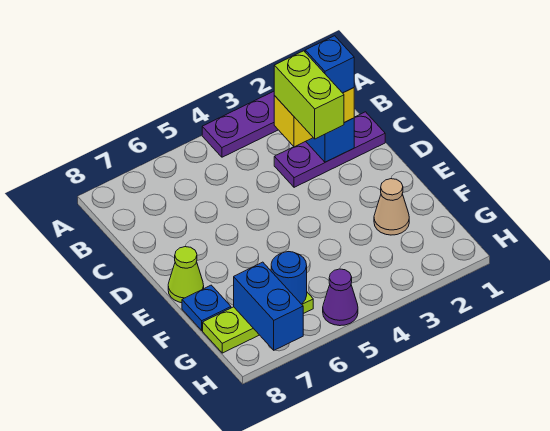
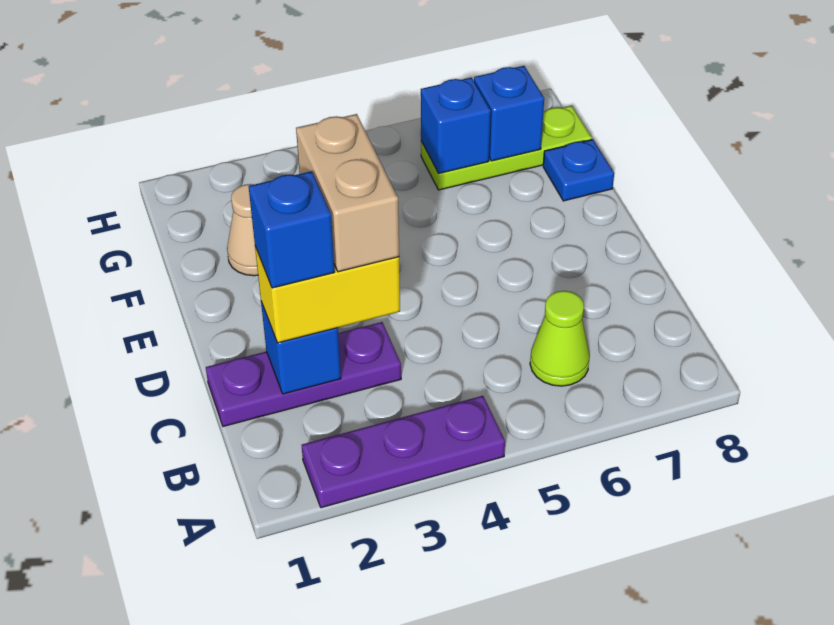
lime 1x2 brick [274,51,344,139] -> tan 1x2 brick [296,114,399,272]
lime 1x1 cone [168,247,204,303] -> lime 1x1 cone moved to [530,291,590,386]
blue 1x1 round brick [271,252,307,304] -> blue 1x1 brick [421,78,491,173]
blue 1x2 brick [234,262,303,350] -> blue 1x1 brick [474,66,544,161]
purple 1x1 cone [323,269,358,326] -> none

